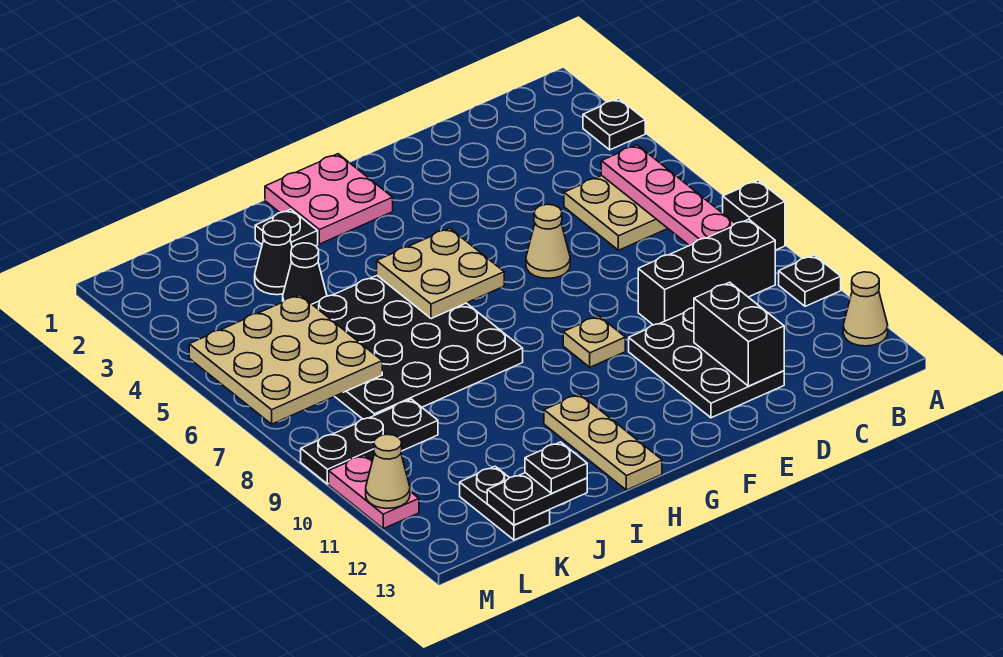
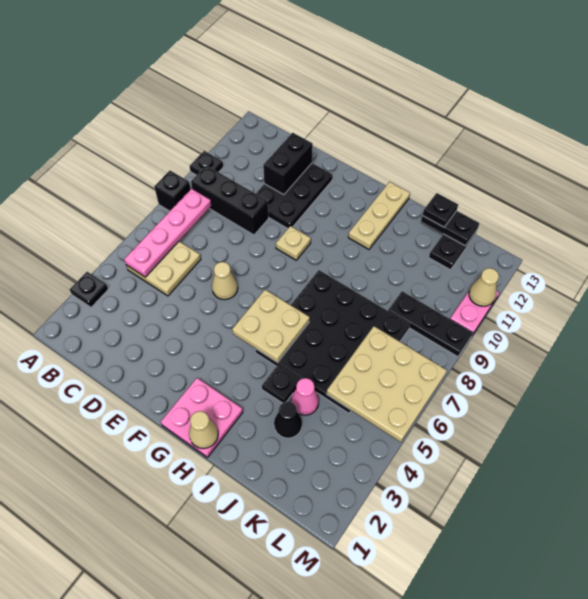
tan 1x1 cone [843,272,888,346] -> tan 1x1 cone moved to [189,411,218,449]
black 1x1 plate [255,209,318,247] -> black 1x1 plate moved to [262,365,300,403]
black 1x1 cone [283,243,327,304] -> pink 1x1 cone [291,378,319,415]

